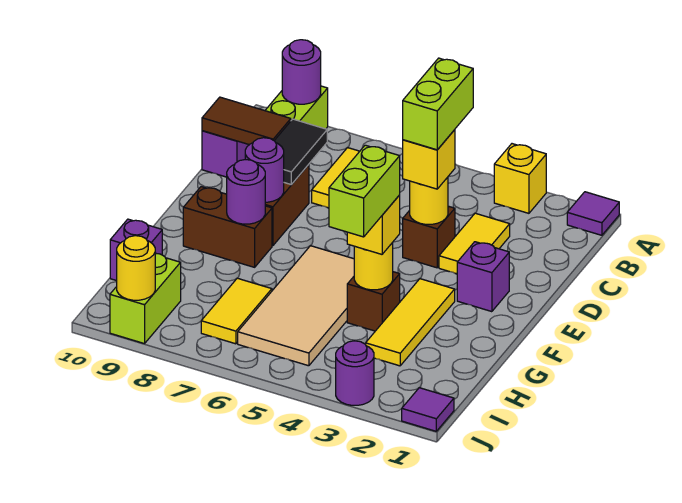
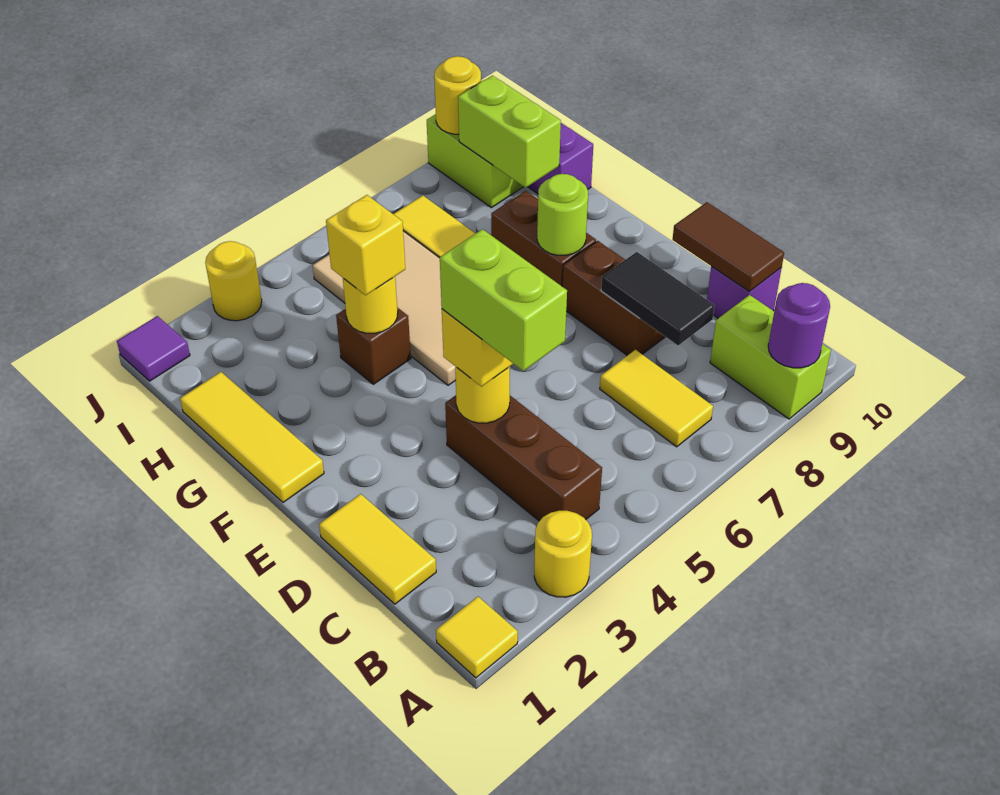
purple 1x1 tile [567,192,619,235] -> yellow 1x1 tile [436,597,518,678]
yellow 1x1 brick [494,144,546,213] -> yellow 1x1 round brick [534,511,592,597]
yellow 1x2 tile [439,213,510,274] -> yellow 1x2 tile moved to [319,494,436,604]
brown 1x2 tile [202,97,291,145] -> brown 1x2 tile turned to [673,202,784,292]
brown 1x1 brick [403,206,455,268] -> brown 1x3 brick [445,395,602,521]
purple 1x1 brick [457,242,509,312] -> none
purple 1x1 round brick [245,138,284,202] -> none
yellow 1x3 tile [366,279,455,366] -> yellow 1x3 tile moved to [180,372,324,502]
brown 1x2 brick [183,187,272,267] -> brown 1x2 brick turned to [491,191,596,286]
purple 1x1 round brick [227,159,265,224] -> lime 1x1 round brick [537,174,588,255]
lime 1x2 brick [329,145,400,237] -> lime 1x2 brick moved to [458,76,561,188]
purple 1x1 round brick [336,341,374,405] -> yellow 1x1 round brick [205,241,262,321]

